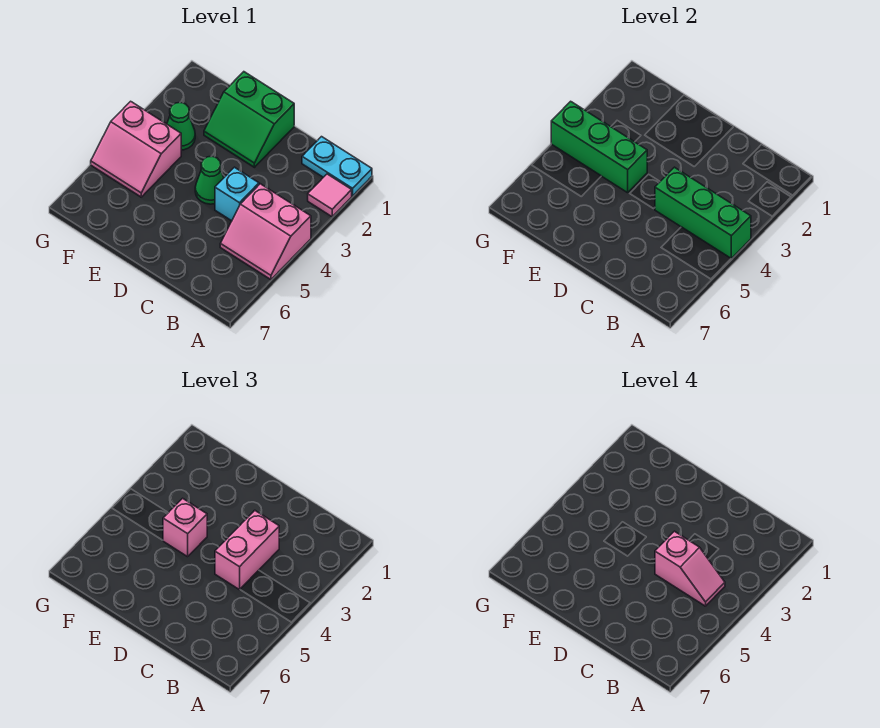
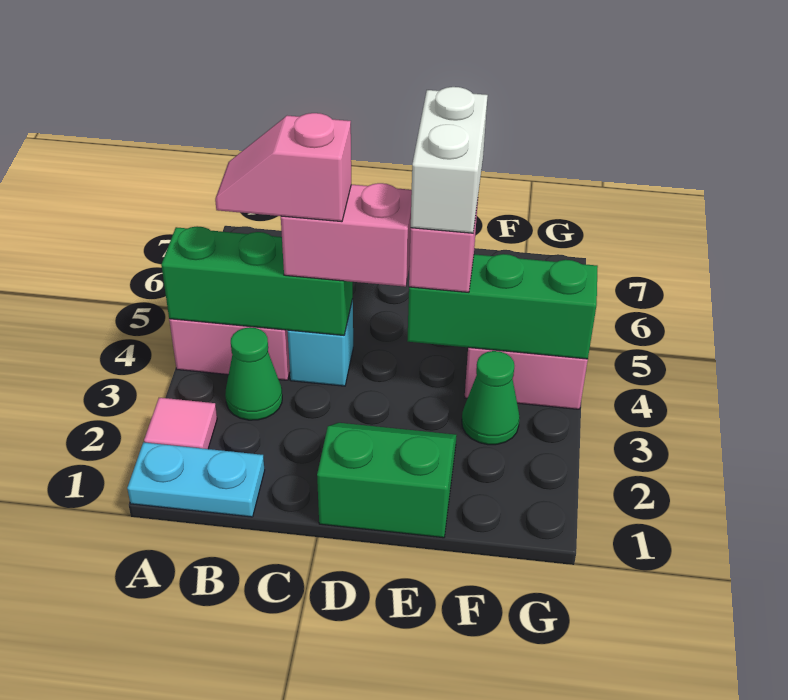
pink 1x2 brick [215,510,279,590] -> pink 1x2 brick turned to [281,183,412,287]
green 1x1 cone [195,156,224,204] -> green 1x1 cone moved to [225,327,282,420]
none -> white 1x2 brick [411,87,488,233]

